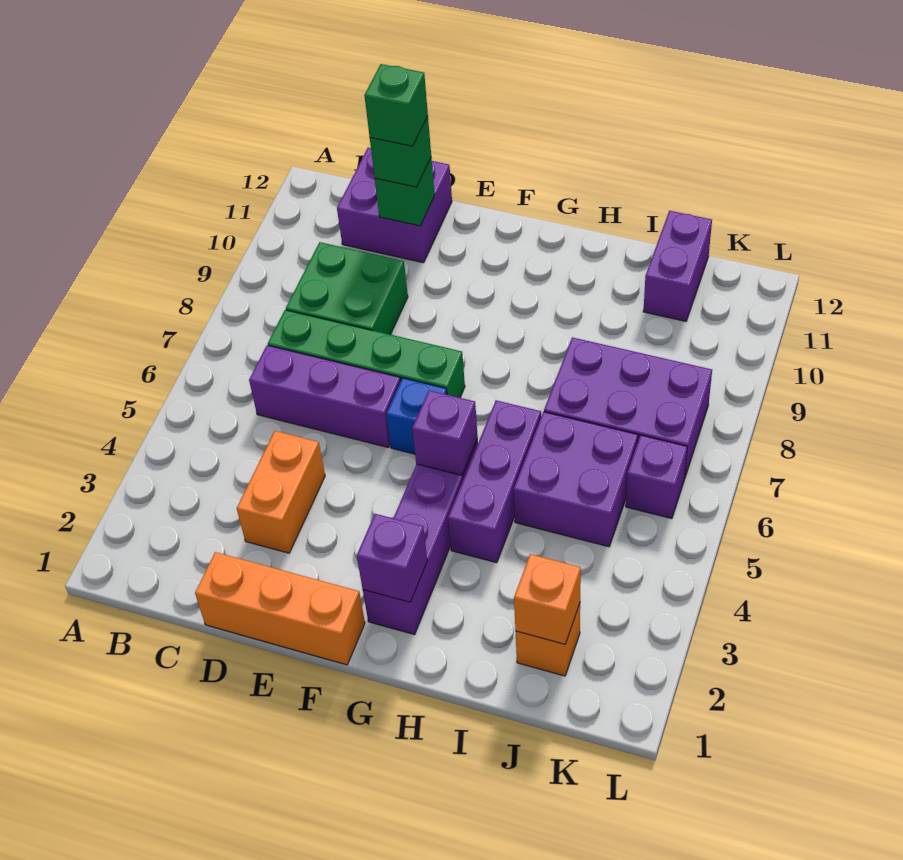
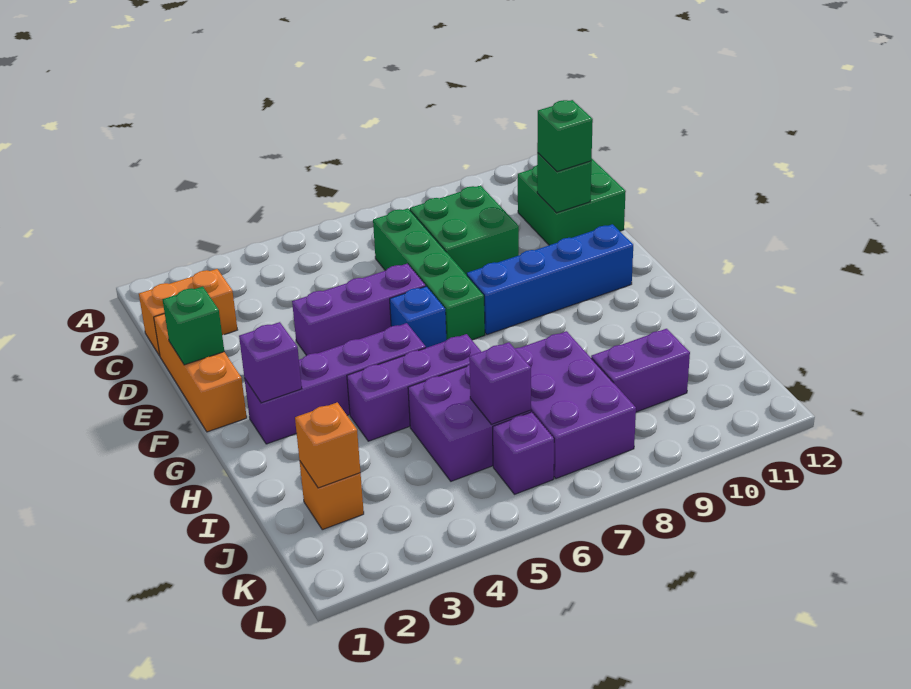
purple 1x3 brick [249,345,401,448] -> purple 1x3 brick turned to [292,264,426,355]
purple 2x2 brick [337,148,452,263] -> green 2x2 brick [518,159,626,245]
orange 1x2 brick [237,431,325,553] -> orange 1x2 brick moved to [139,269,237,356]
green 1x1 brick [364,64,428,146] -> green 1x1 brick moved to [163,286,224,365]
none -> blue 1x4 brick [467,224,633,335]
purple 1x1 brick [412,390,478,475] -> purple 1x1 brick moved to [469,342,531,424]
purple 1x2 brick [643,211,712,321] -> purple 1x2 brick moved to [591,329,690,412]

